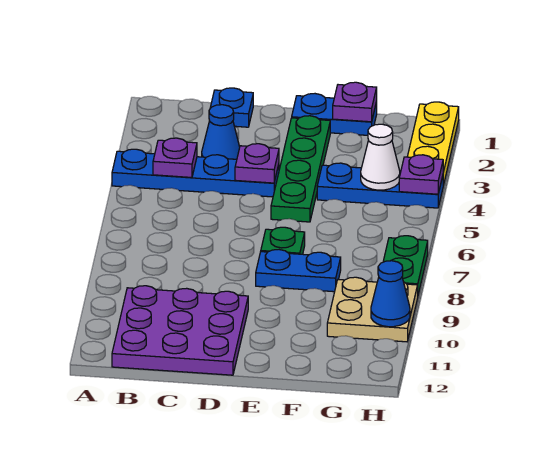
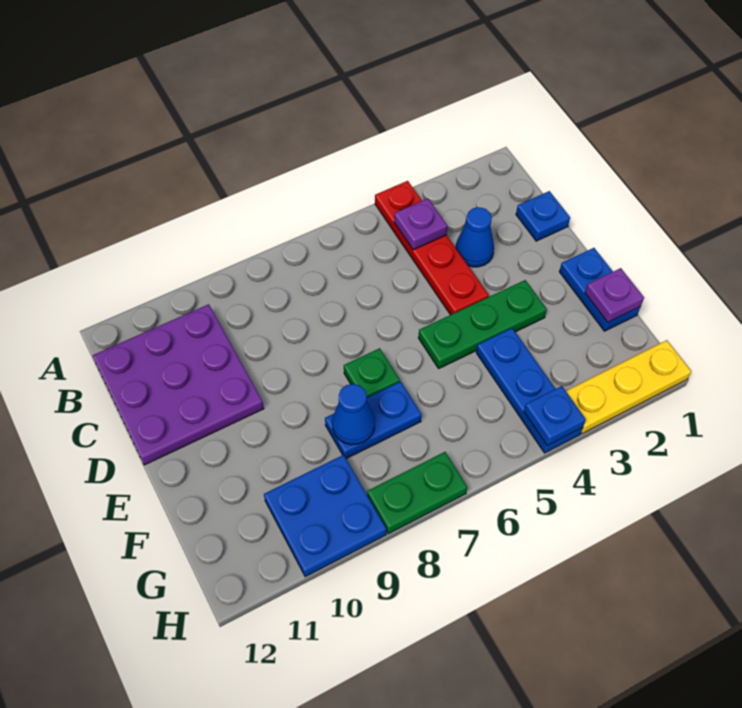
blue 1x4 plate [112,149,279,197] -> red 1x4 plate [375,181,489,315]
purple 1x1 plate [235,144,279,183] -> none
green 1x4 plate [271,116,330,222] -> green 1x3 plate [418,280,547,368]
blue 1x2 plate [256,250,341,292] -> blue 1x2 plate turned to [325,382,422,458]
white 1x1 cone [361,124,400,190] -> none
tan 2x2 plate [327,277,418,342] -> blue 2x2 plate [264,455,386,577]
purple 1x1 plate [399,155,443,194] -> blue 1x1 plate [524,386,586,445]
blue 1x1 cone [371,261,410,327] -> blue 1x1 cone moved to [332,384,375,445]

